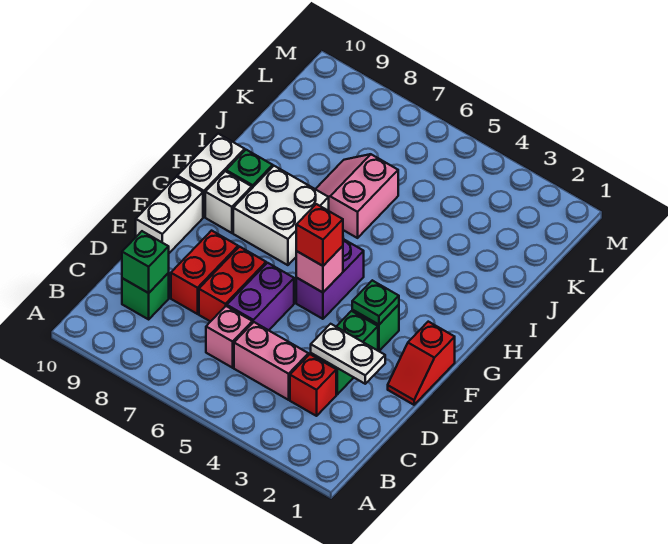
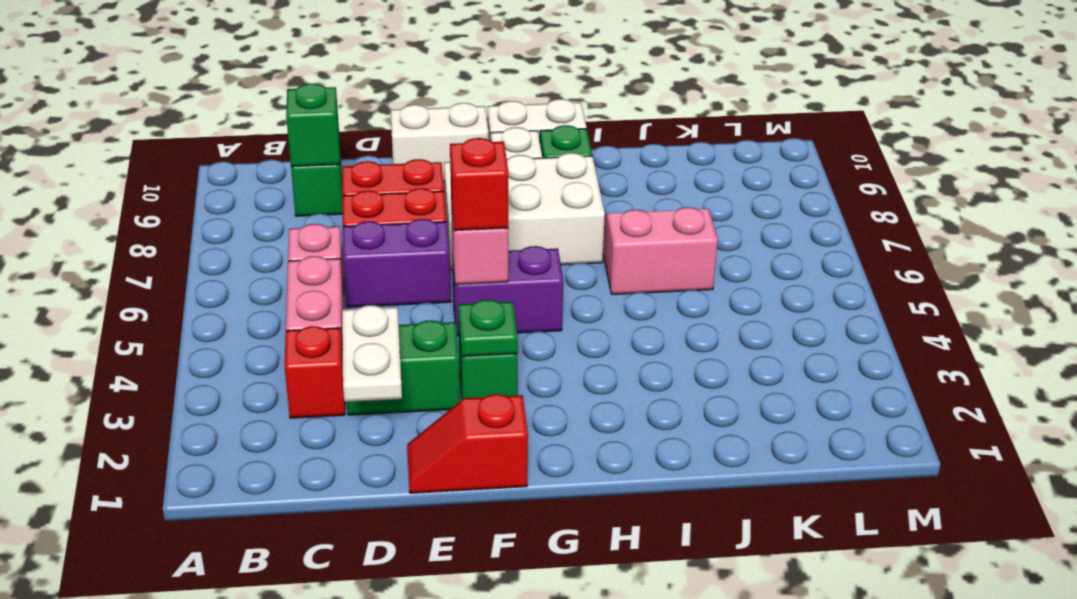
white 2x2 brick [233,166,329,265] -> white 2x3 brick [444,153,605,270]

